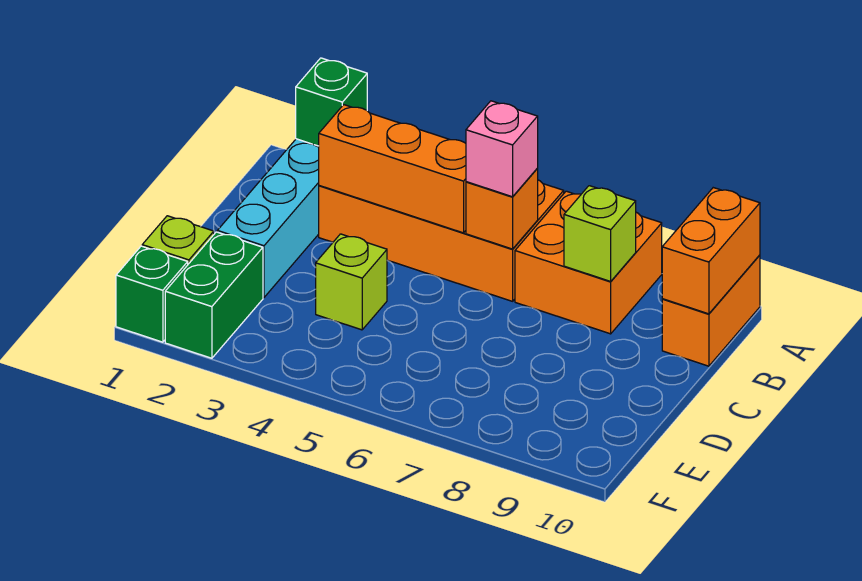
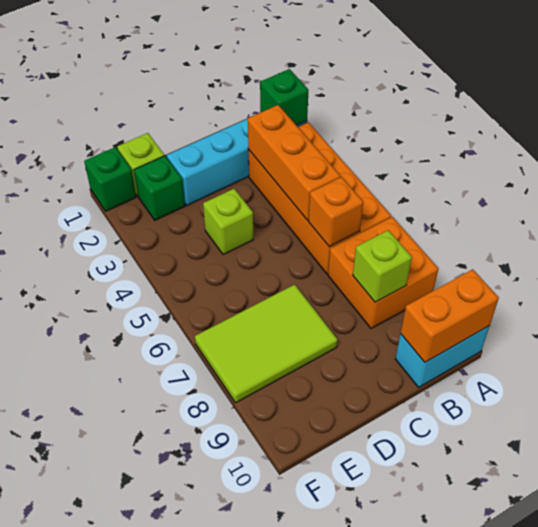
orange 1x2 brick [662,255,760,366] -> cyan 1x2 brick [396,326,489,387]
pink 1x1 brick [466,101,538,197] -> none
none -> lime 2x3 tile [195,285,337,403]
green 1x2 brick [165,232,263,358] -> green 1x1 brick [134,156,185,220]

